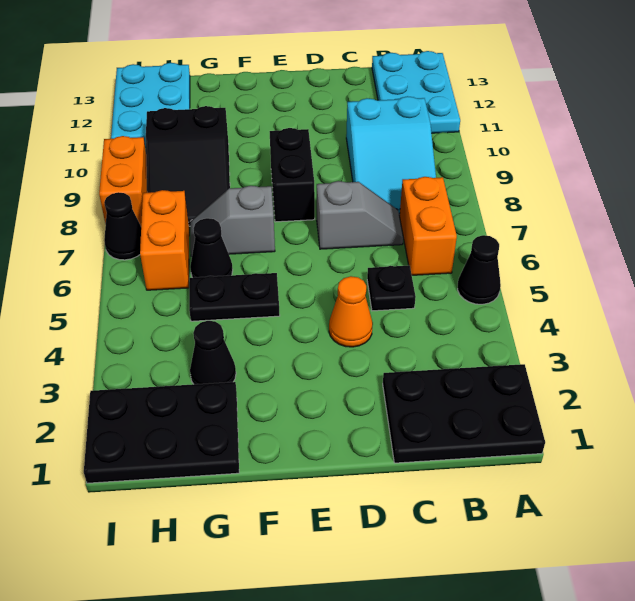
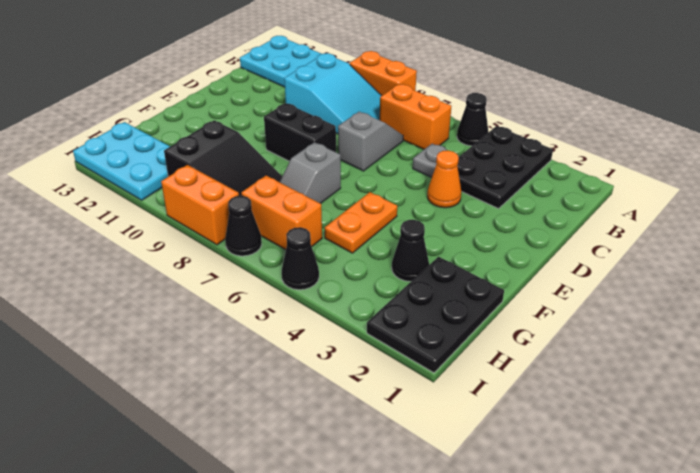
black 2x3 plate [383,364,545,463] -> black 2x3 plate moved to [457,126,553,209]
none -> orange 1x2 brick [350,51,417,95]
black 1x1 plate [367,265,416,311] -> grey 1x1 plate [413,144,459,178]
black 1x2 plate [189,273,280,321] -> orange 1x2 plate [325,192,397,253]
black 1x1 cone [190,218,233,278] -> black 1x1 cone moved to [282,227,319,290]

